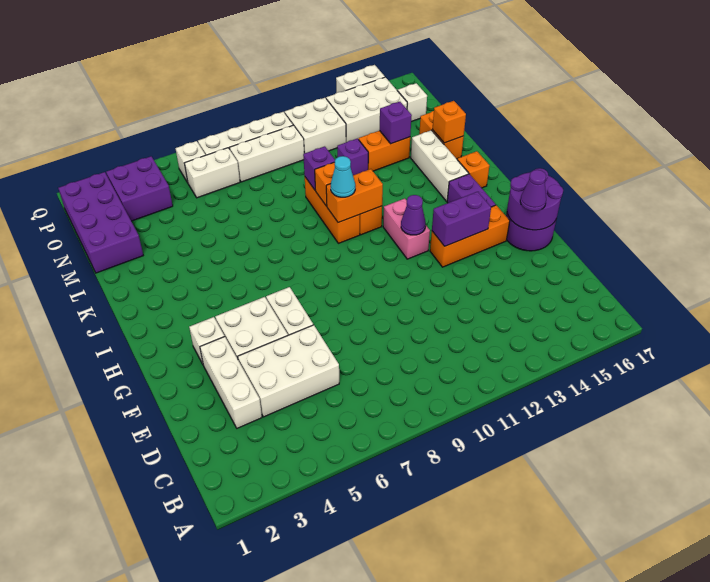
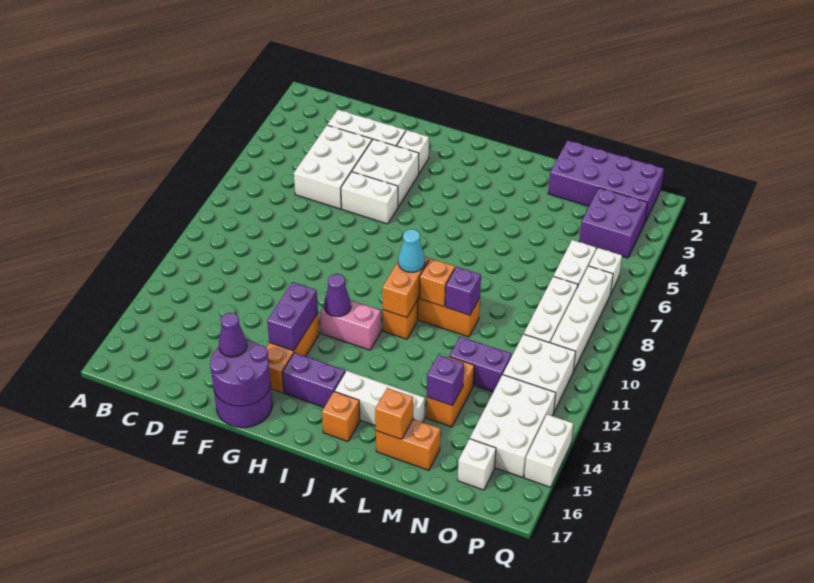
purple 1x1 brick [337,139,368,175] -> purple 1x2 brick [449,337,512,392]

